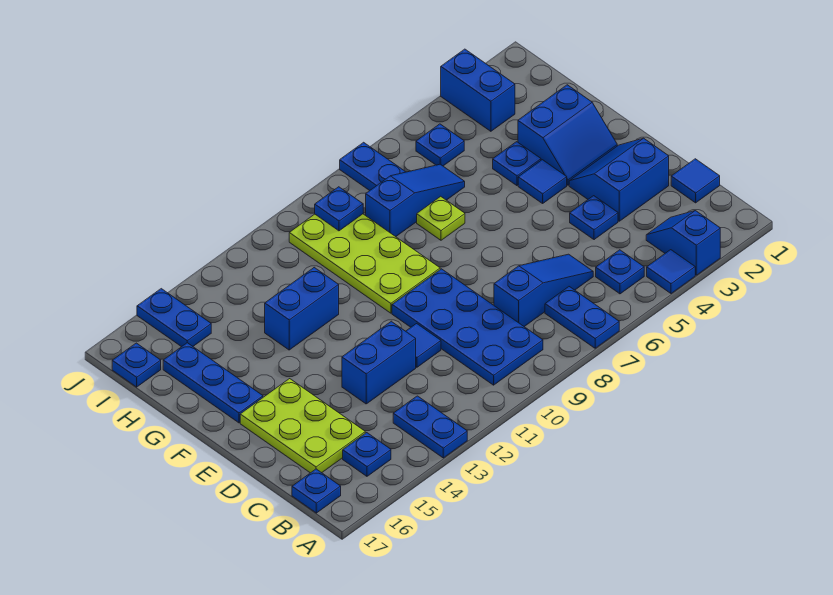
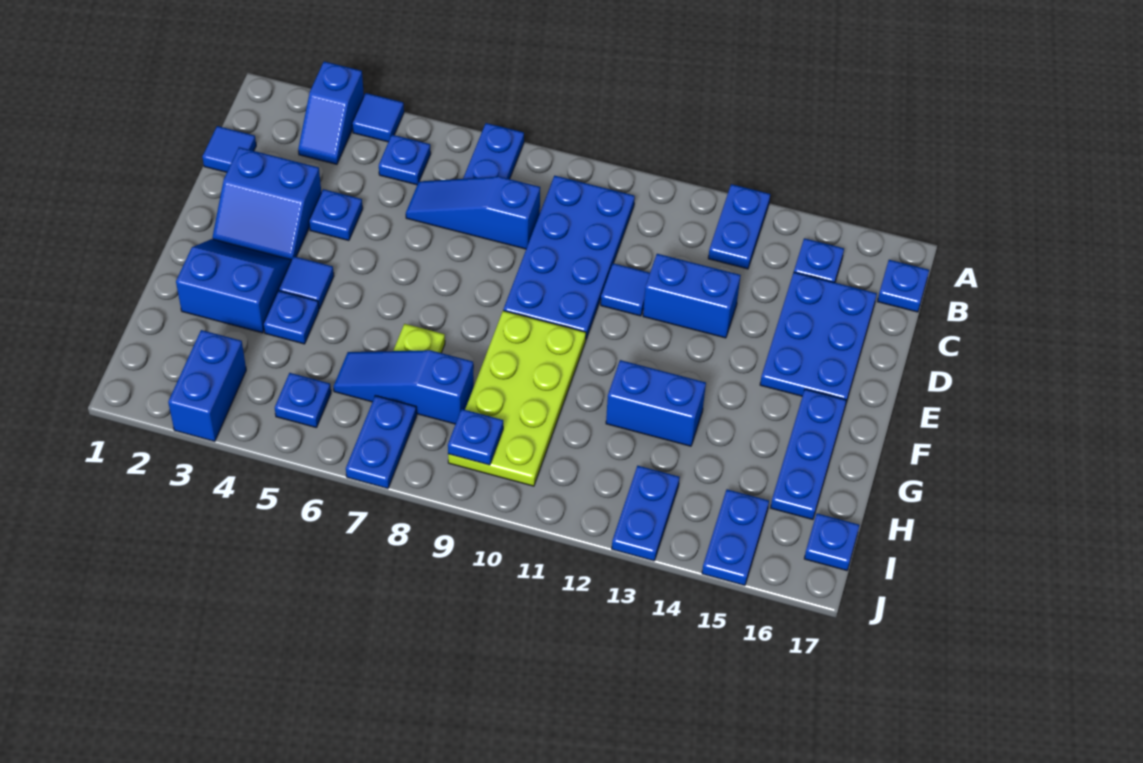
lime 2x3 plate [240,379,365,473] -> blue 2x3 plate [760,272,877,403]
none -> blue 1x2 plate [612,466,680,561]

